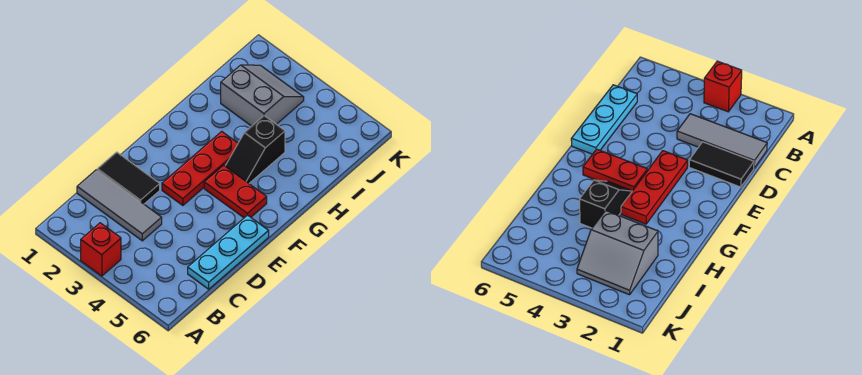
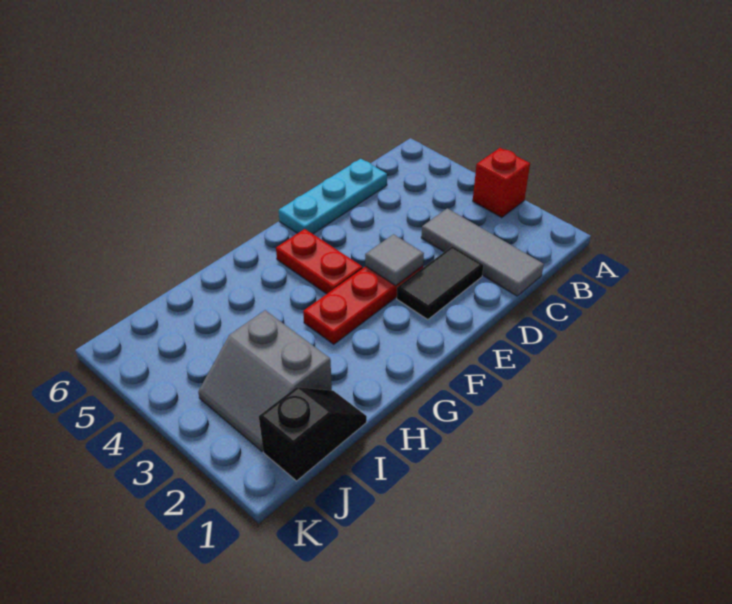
black 1x2 tile [97,152,160,204] -> black 1x2 tile turned to [397,246,483,320]
none -> grey 1x1 tile [365,234,424,286]
black 1x2 slope [225,116,285,183] -> black 1x2 slope moved to [259,387,367,481]

